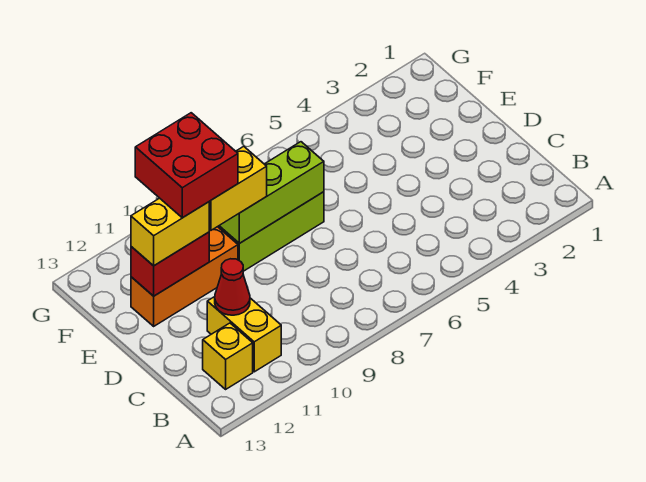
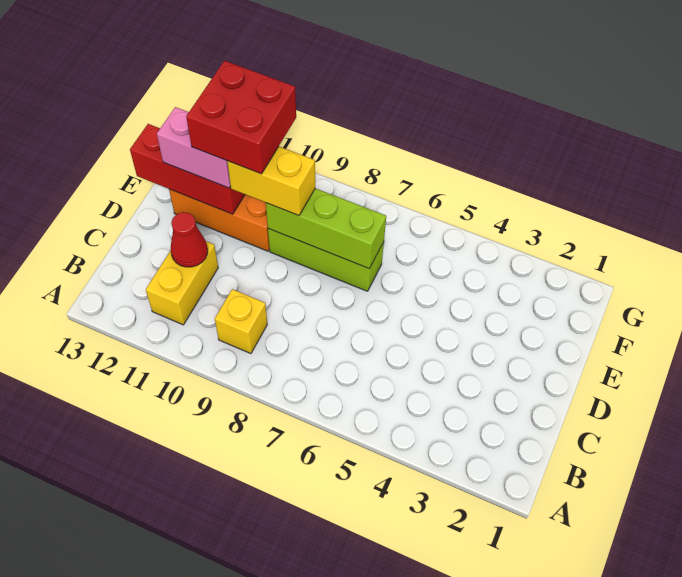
yellow 1x1 brick [203,323,253,389] -> yellow 1x1 brick moved to [215,289,267,354]
red 1x2 brick [131,232,209,296] -> red 1x3 brick [130,124,245,214]
yellow 1x2 brick [131,198,209,266] -> pink 1x2 brick [157,107,231,188]

